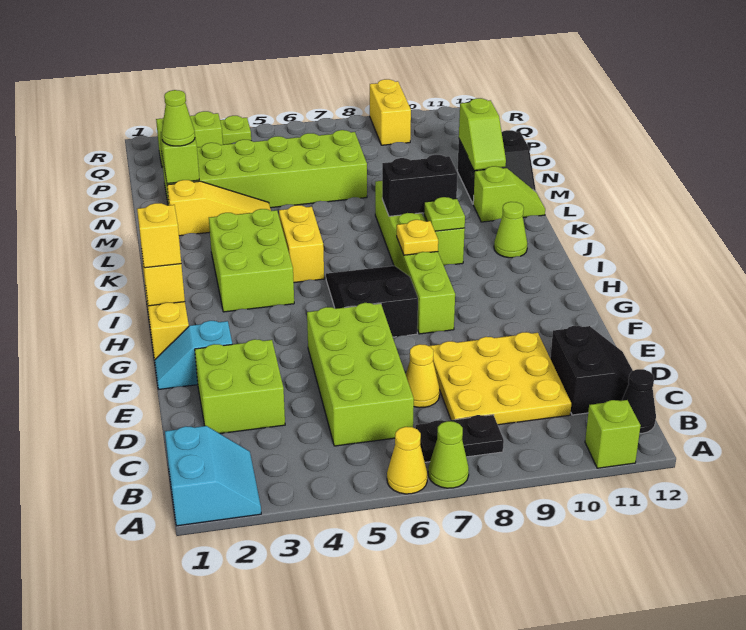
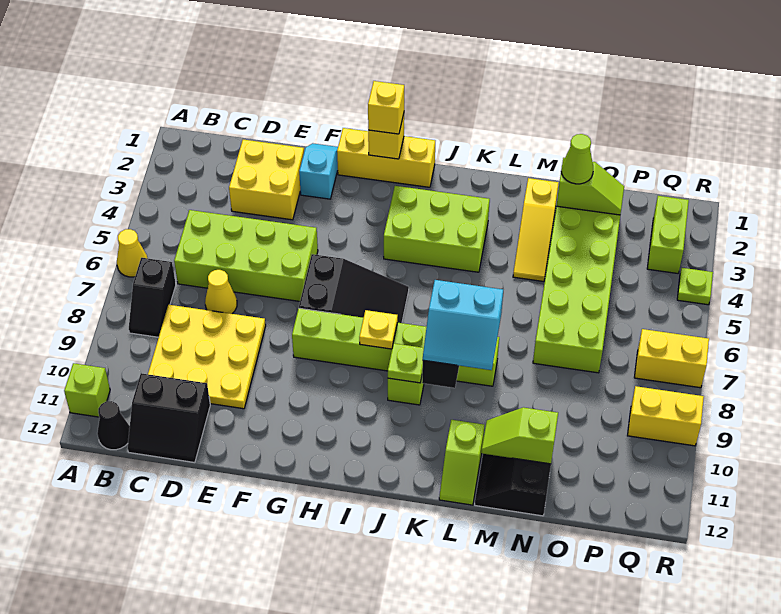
cyan 2x2 slope [165,426,261,526] -> cyan 2x2 slope moved to [423,280,503,370]
lime 1x1 cone [428,421,469,488] -> none
black 1x2 plate [415,415,504,462] -> black 1x2 slope [129,258,176,337]
lime 2x2 brick [195,339,285,433] -> yellow 2x2 brick [229,140,304,220]
yellow 1x2 brick [279,205,324,283] -> yellow 1x2 brick moved to [634,329,709,388]
lime 1x1 cone [494,202,527,258] -> none

